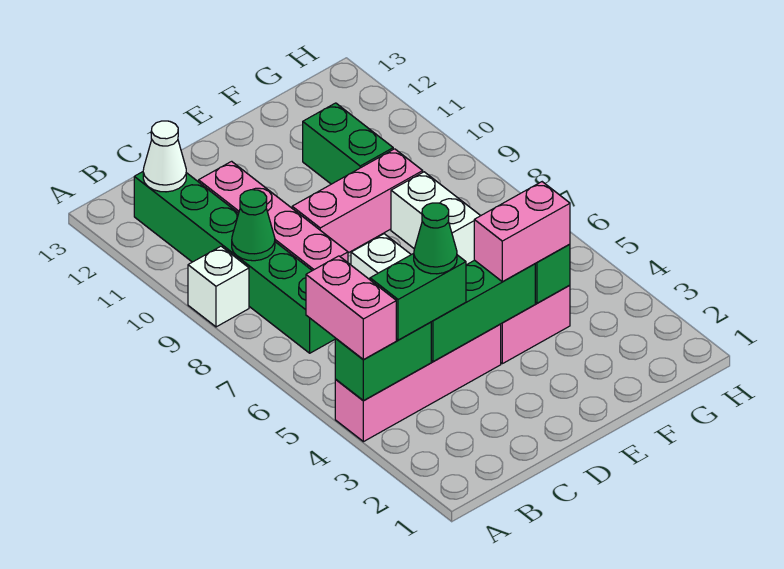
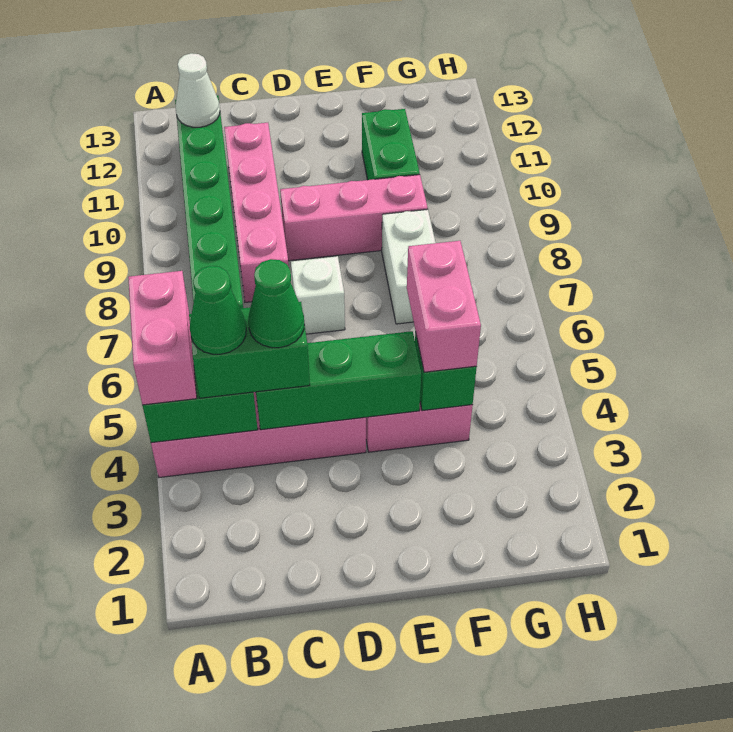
white 1x1 brick [188,246,249,327] -> none
green 1x1 cone [232,190,275,261] -> green 1x1 cone moved to [190,266,246,354]
pink 1x2 brick [474,182,570,282] -> pink 1x2 brick turned to [407,241,481,372]

